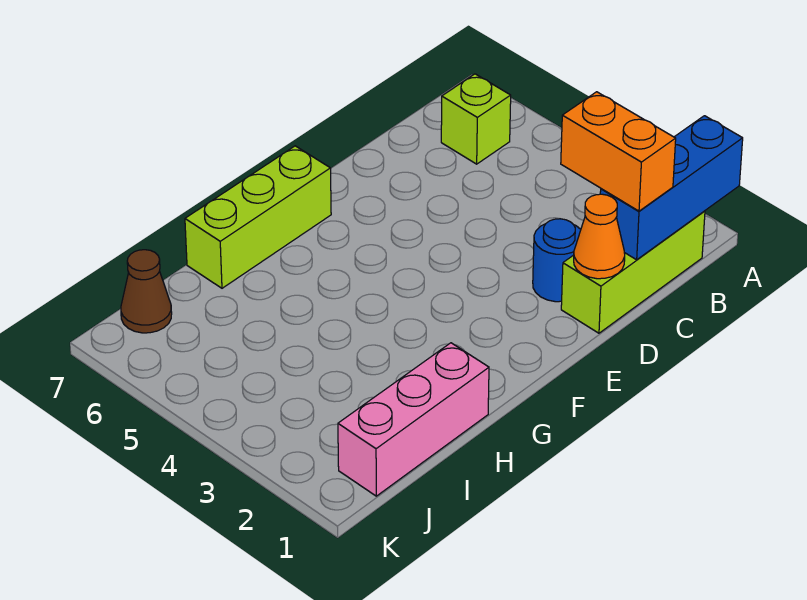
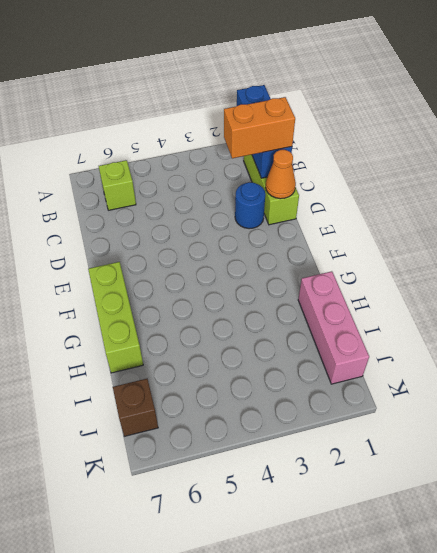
brown 1x1 cone [121,250,172,333] -> brown 1x1 brick [113,379,158,436]

